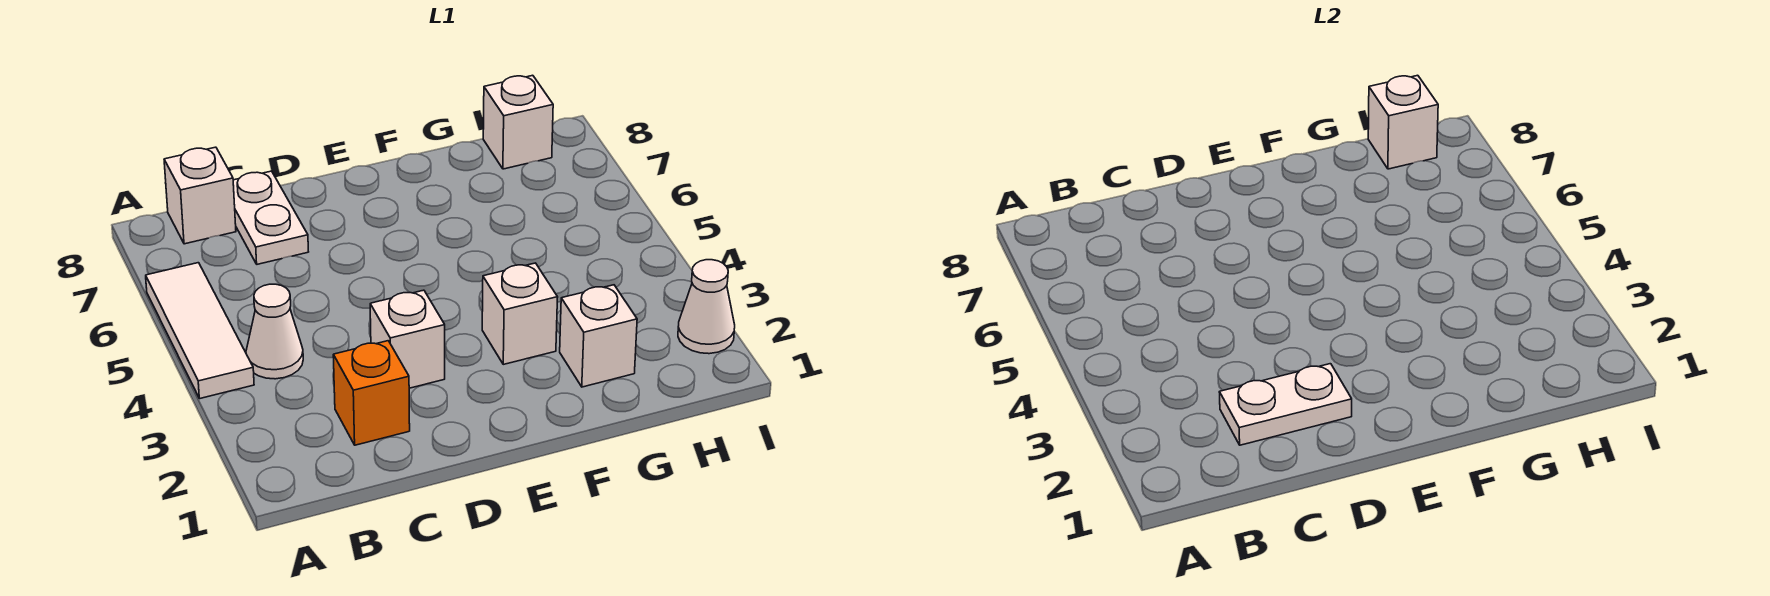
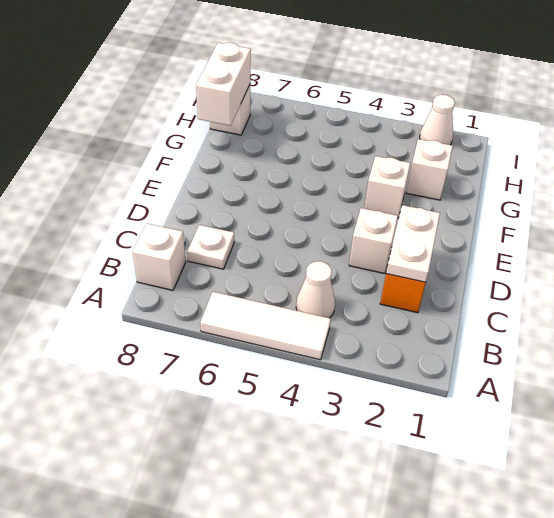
white 1x2 plate [233,171,308,264] -> white 1x1 plate [187,225,234,269]
white 1x1 brick [1368,75,1438,169] -> white 1x2 brick [196,43,251,126]

